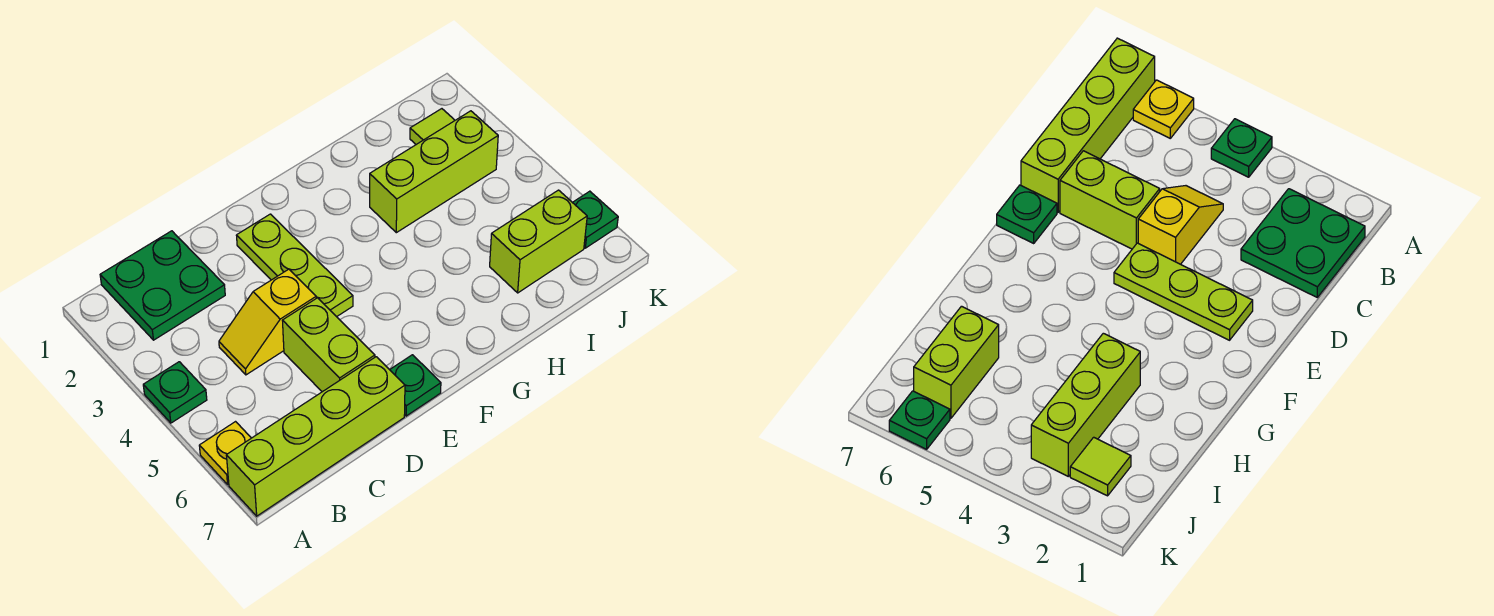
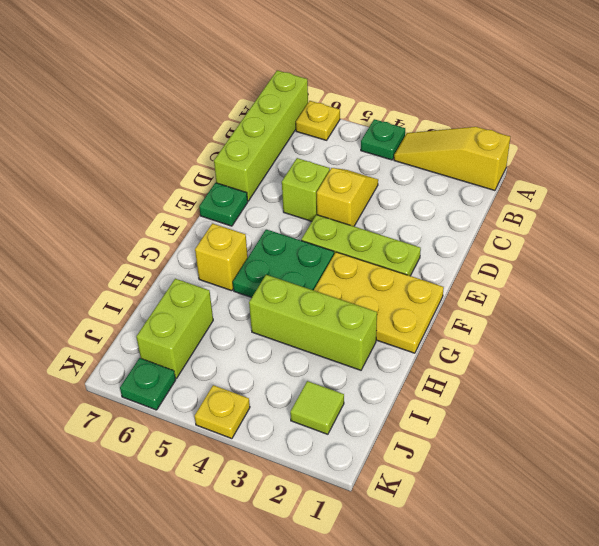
none -> yellow 1x3 slope [394,127,510,191]
green 2x2 plate [100,231,225,340] -> green 2x2 plate moved to [233,229,334,298]
lime 1x2 brick [282,298,375,392] -> lime 1x1 brick [282,158,330,221]
none -> yellow 2x3 plate [314,252,444,353]
none -> yellow 1x1 brick [195,223,248,291]
lime 1x3 brick [370,111,498,233] -> lime 1x3 brick turned to [249,275,377,370]
none -> yellow 1x1 plate [194,385,250,439]

